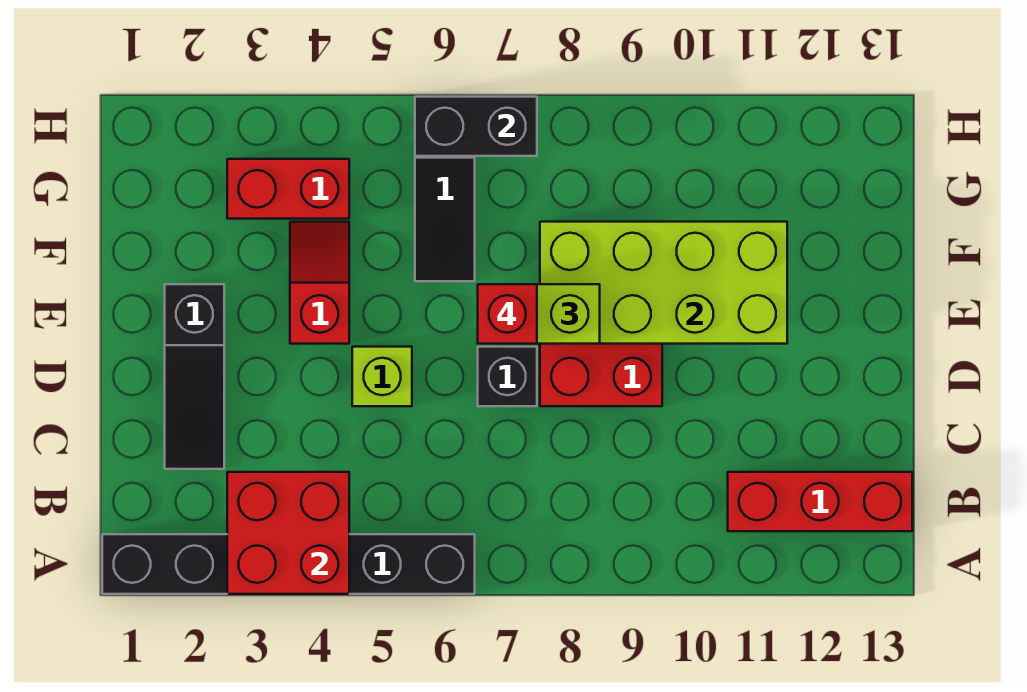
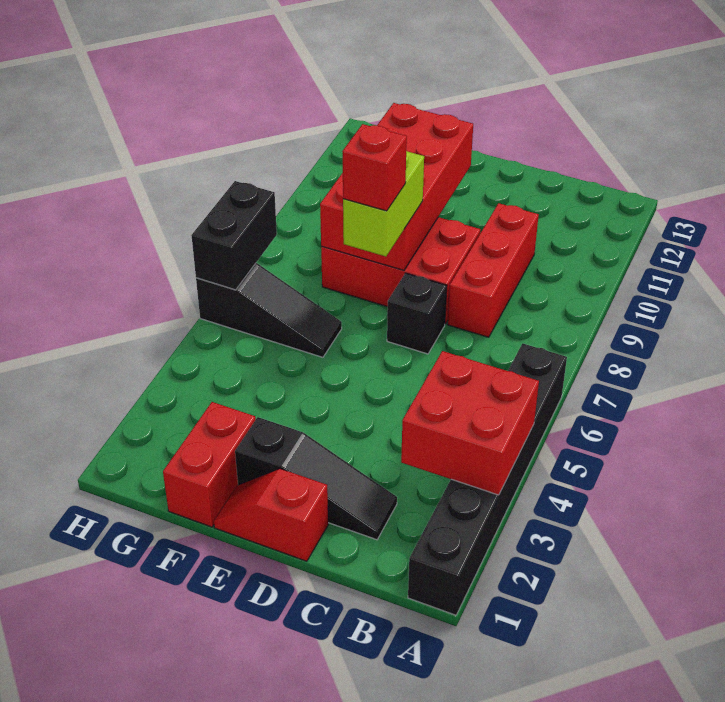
red 1x3 brick [728,472,912,531] -> red 1x3 brick moved to [448,203,539,337]
lime 1x1 brick [352,347,412,406] -> none
red 1x2 slope [290,222,349,344] -> red 1x2 slope moved to [214,469,328,561]
lime 2x4 brick [540,222,787,344] -> red 2x4 brick [320,103,473,270]
red 1x2 brick [227,159,349,219] -> red 1x2 brick moved to [163,402,256,527]

